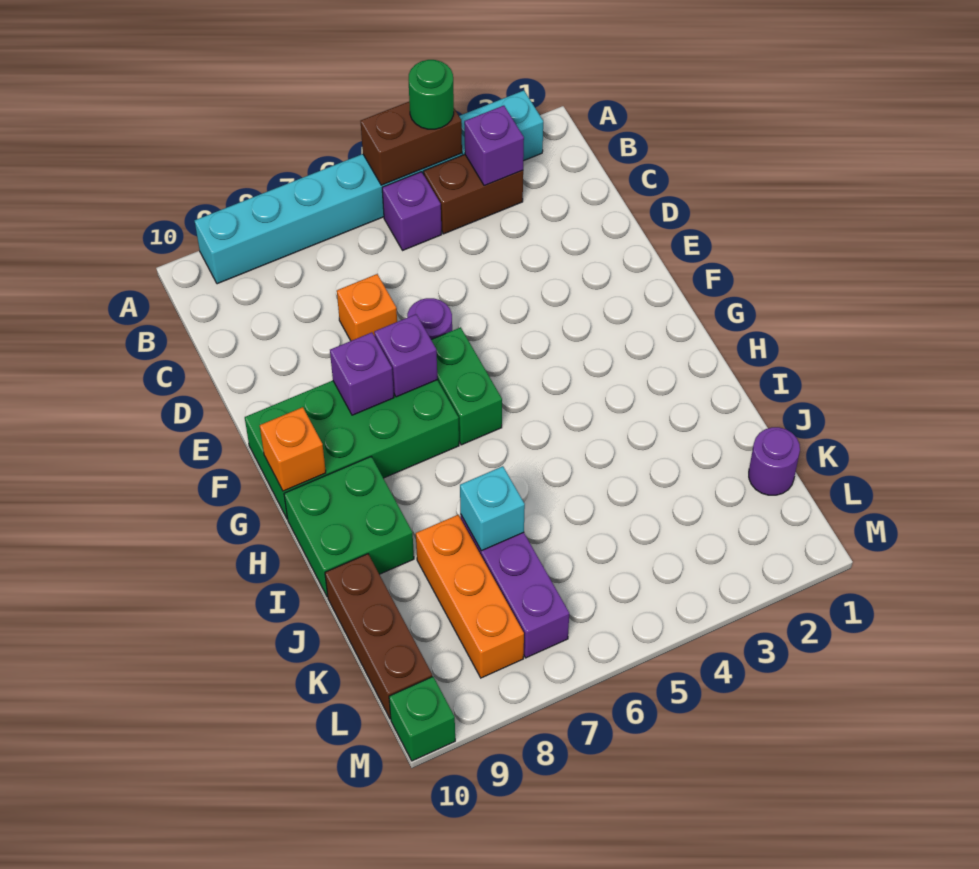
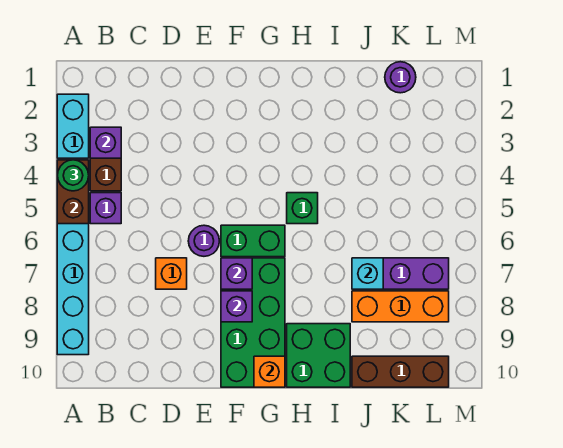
green 1x1 brick [389,677,455,761] -> green 1x1 brick moved to [287,193,318,224]

